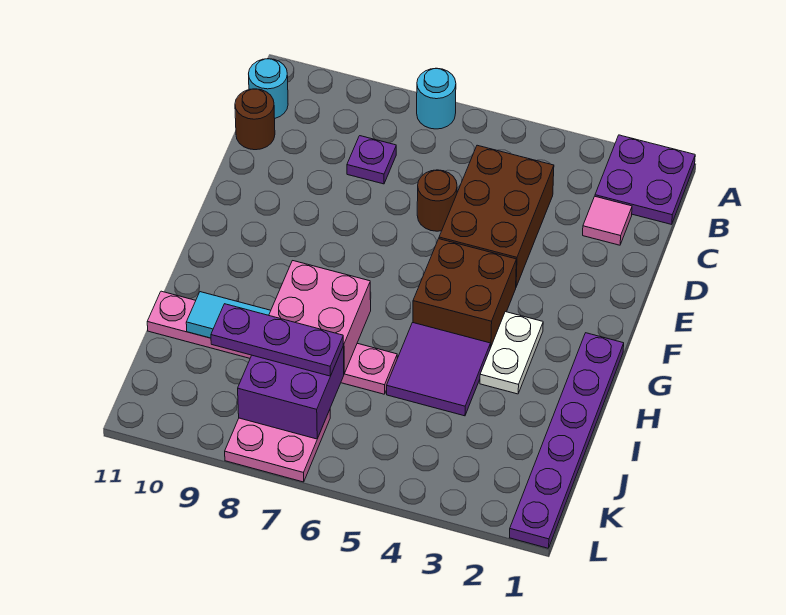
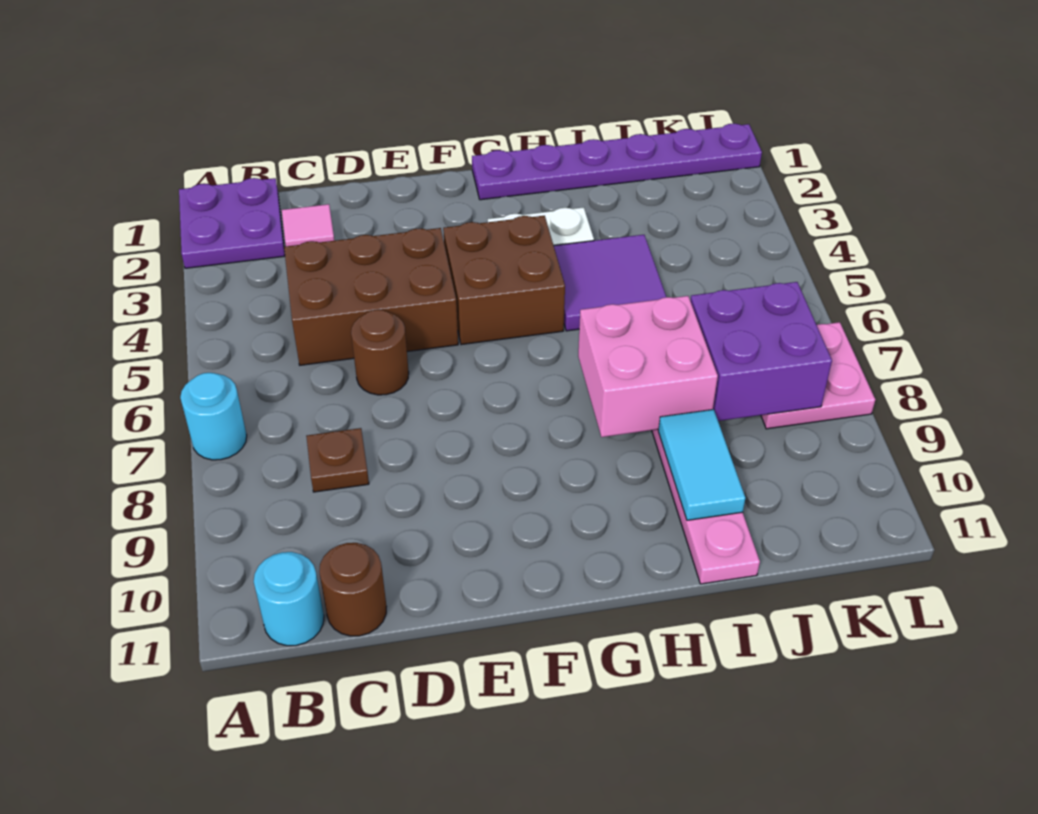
purple 1x1 plate [347,136,396,184] -> brown 1x1 plate [306,428,369,492]
purple 1x3 plate [211,304,343,376] -> none

